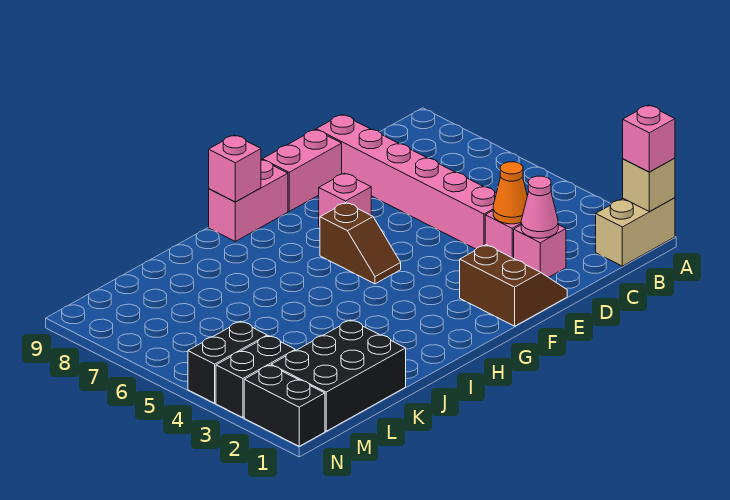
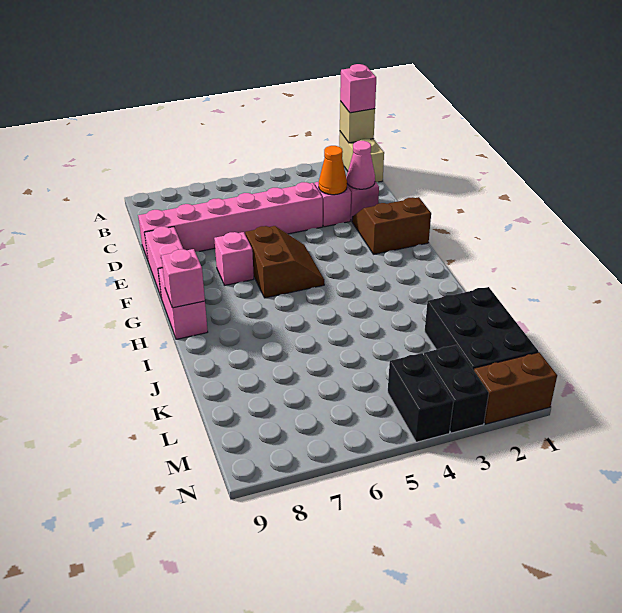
brown 1x2 slope [320,203,401,284] -> brown 2x2 slope [245,226,324,298]
black 1x2 brick [244,365,325,446] -> brown 1x2 brick [474,352,557,424]

